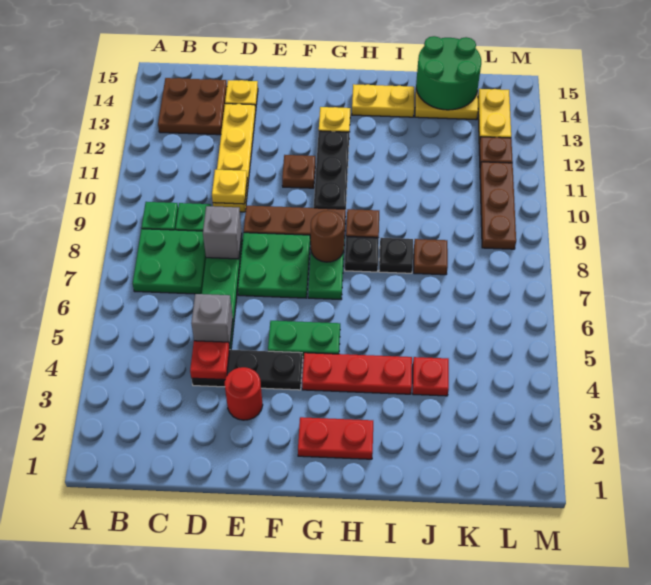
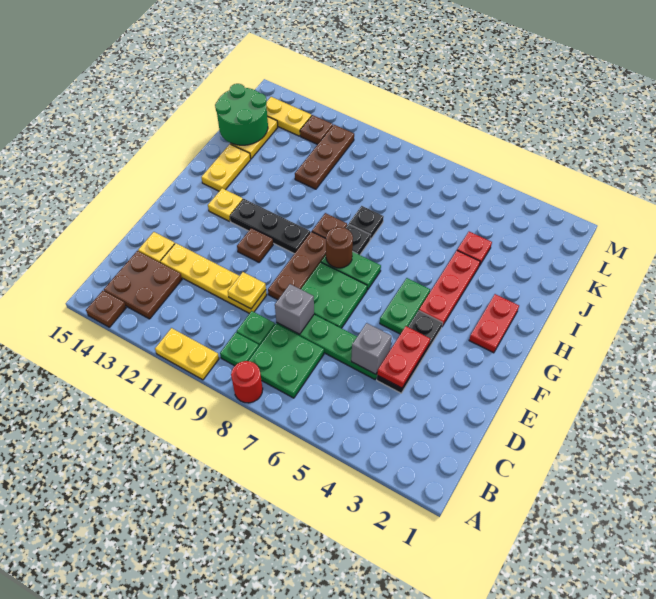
none -> yellow 1x2 plate [155,328,219,380]
red 1x1 plate [190,341,230,380] -> red 1x2 plate [377,326,430,388]
red 1x1 round brick [225,367,263,420] -> red 1x1 round brick moved to [231,361,263,403]
brown 1x1 plate [414,239,448,275] -> brown 1x1 plate moved to [86,291,126,327]
brown 1x3 plate [480,162,516,249] -> brown 1x3 plate turned to [295,125,354,189]

